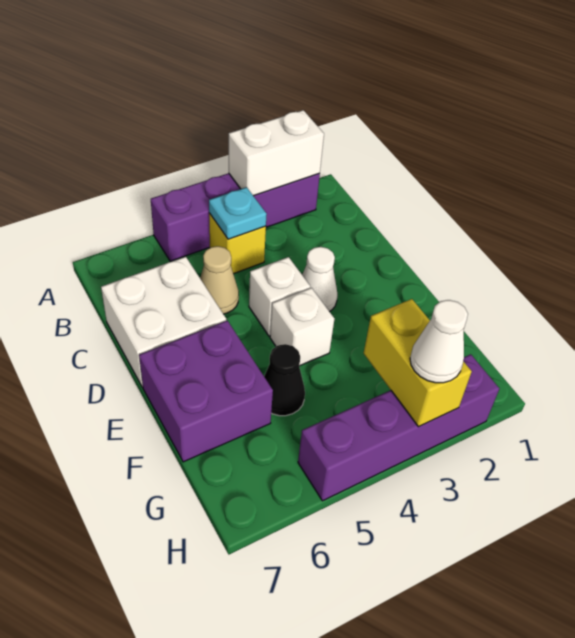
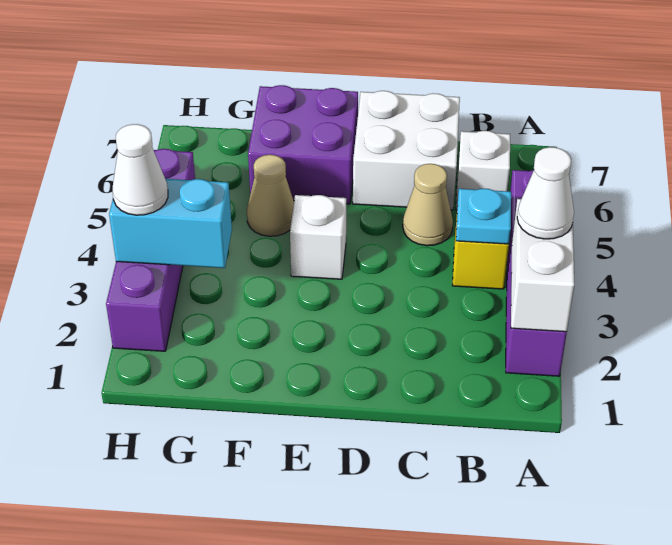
white 1x1 cone [302,247,338,312] -> white 1x1 cone moved to [517,147,574,239]
white 1x1 brick [249,257,310,336] -> white 1x1 brick moved to [456,131,510,210]
black 1x1 cone [264,344,305,416] -> tan 1x1 cone [247,155,294,236]
yellow 1x2 brick [364,299,472,427] -> cyan 1x2 brick [109,179,232,268]

